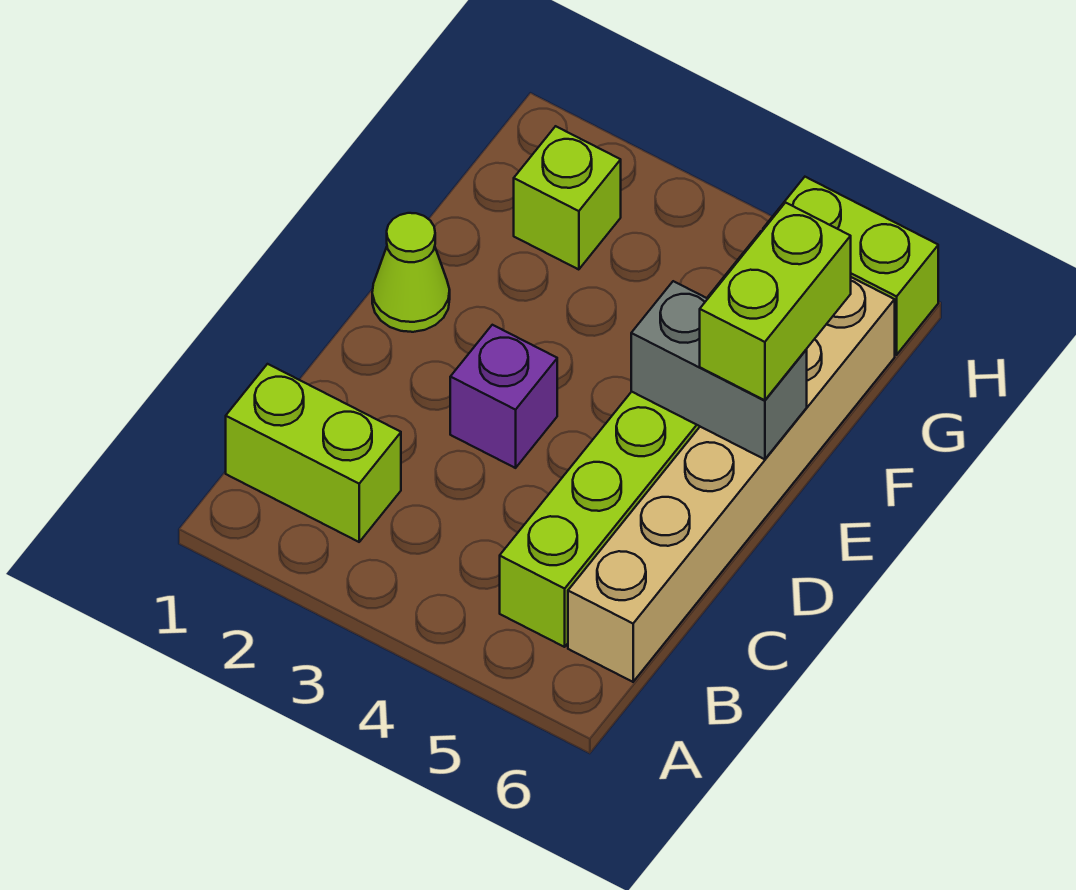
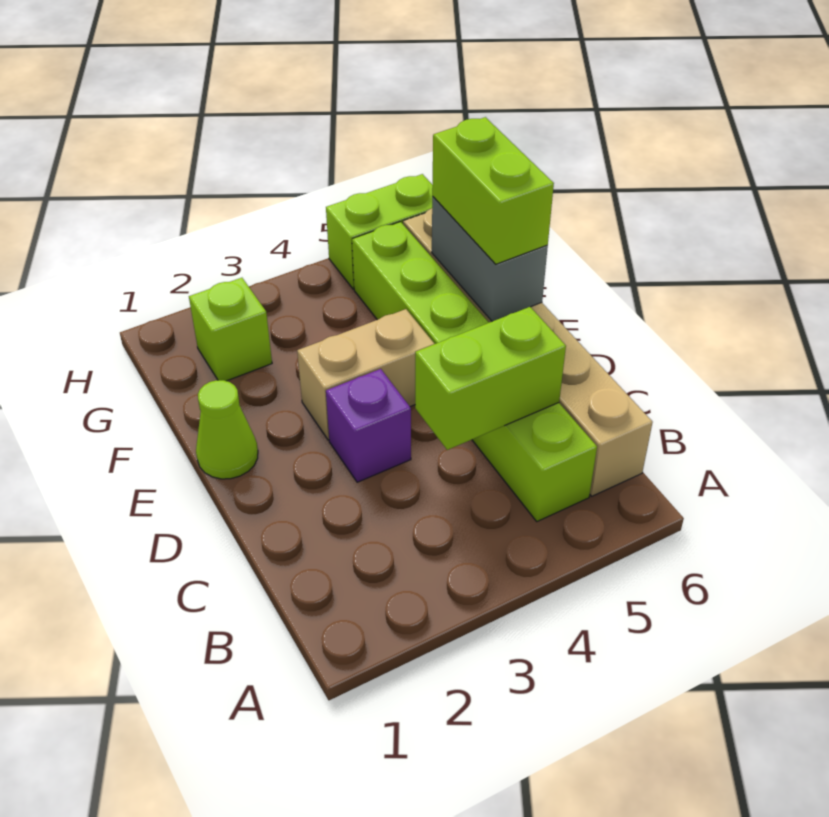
lime 1x2 brick [226,364,401,542] -> lime 1x2 brick moved to [415,307,566,450]
none -> tan 1x2 brick [297,309,434,440]
grey 1x2 brick [631,281,807,459] -> grey 1x2 brick turned to [432,197,548,321]

